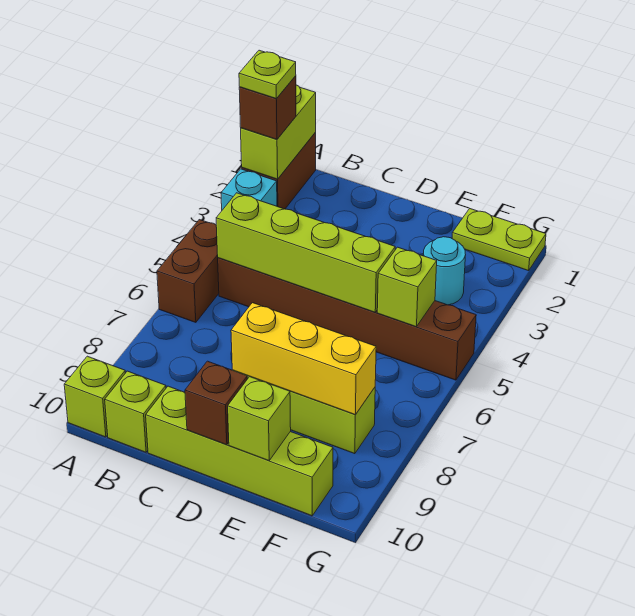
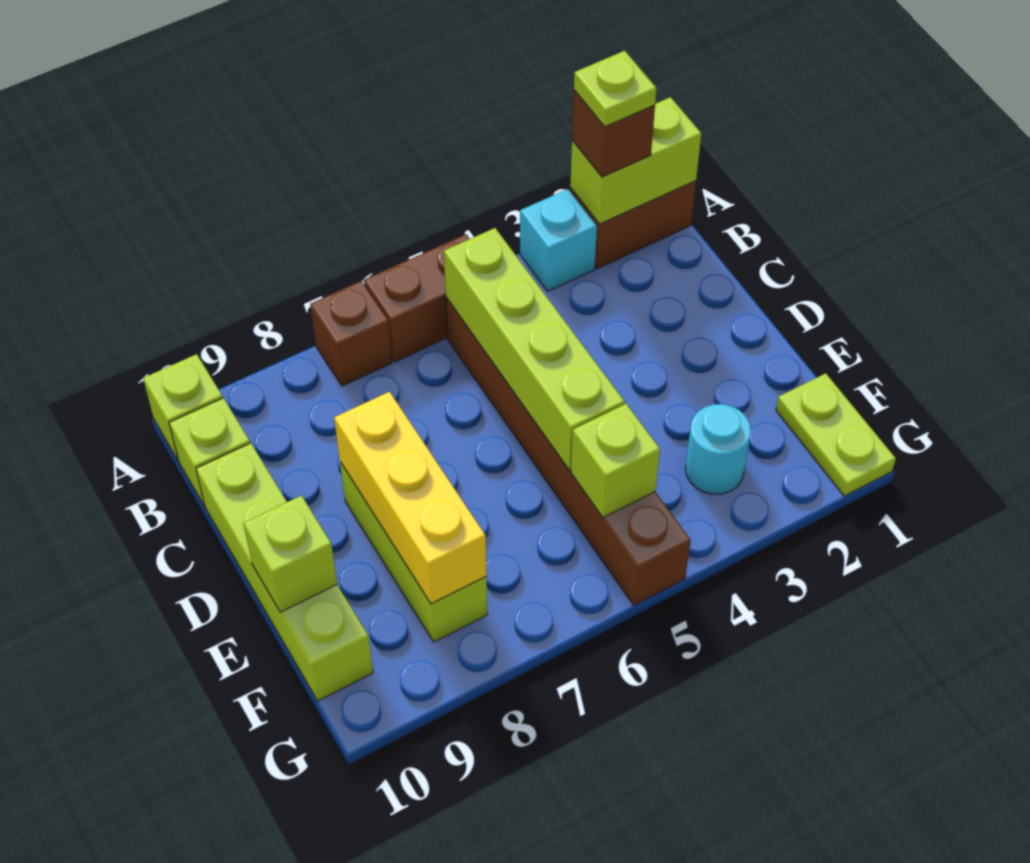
brown 1x1 brick [185,361,247,445] -> brown 1x1 brick moved to [310,281,392,386]

